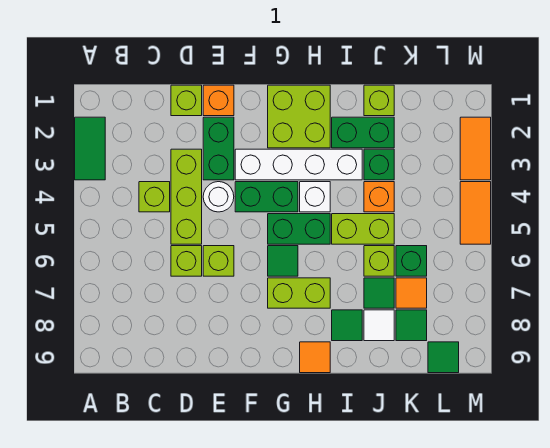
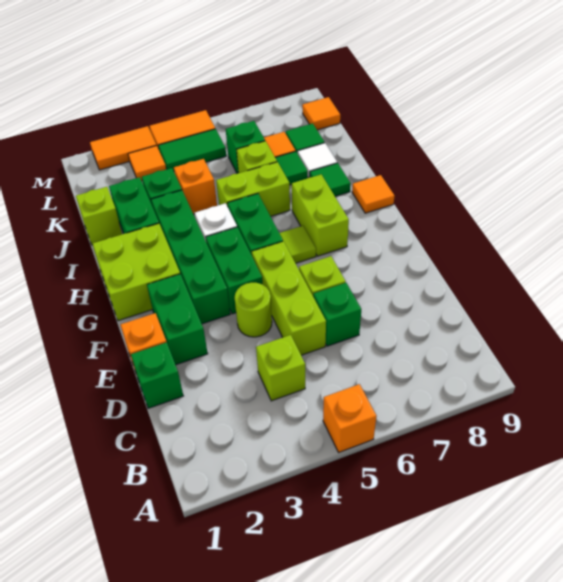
green 1x2 tile [75,117,105,180] -> green 1x2 tile moved to [158,129,226,171]
none -> orange 1x1 brick [323,384,376,452]
lime 1x1 brick [171,85,202,116] -> green 1x1 brick [131,342,183,408]
lime 1x3 brick [171,149,202,244] -> lime 1x3 brick turned to [252,241,326,355]
lime 1x1 brick [171,246,202,276] -> green 1x1 brick [313,283,361,346]
green 1x2 brick [203,117,234,180] -> green 1x2 brick turned to [147,274,208,365]
white 1x1 round brick [203,182,234,212] -> lime 1x1 round brick [235,283,272,337]
white 1x4 brick [235,149,362,180] -> green 1x4 brick [151,190,230,324]
green 1x1 tile [268,246,298,276] -> lime 1x1 tile [280,226,316,263]
lime 1x2 brick [332,214,394,244] -> lime 1x2 brick turned to [216,162,290,216]
none -> orange 1x1 tile [128,146,166,181]
green 1x1 tile [428,342,459,373] -> orange 1x1 tile [302,97,340,130]

